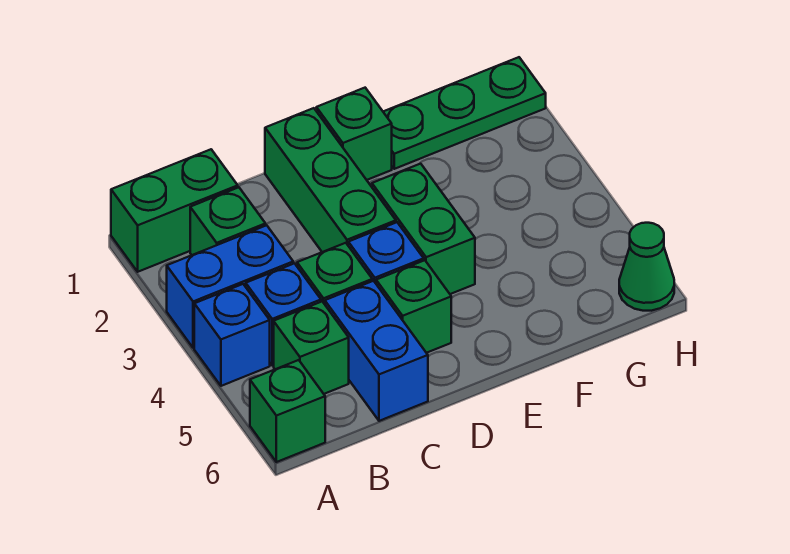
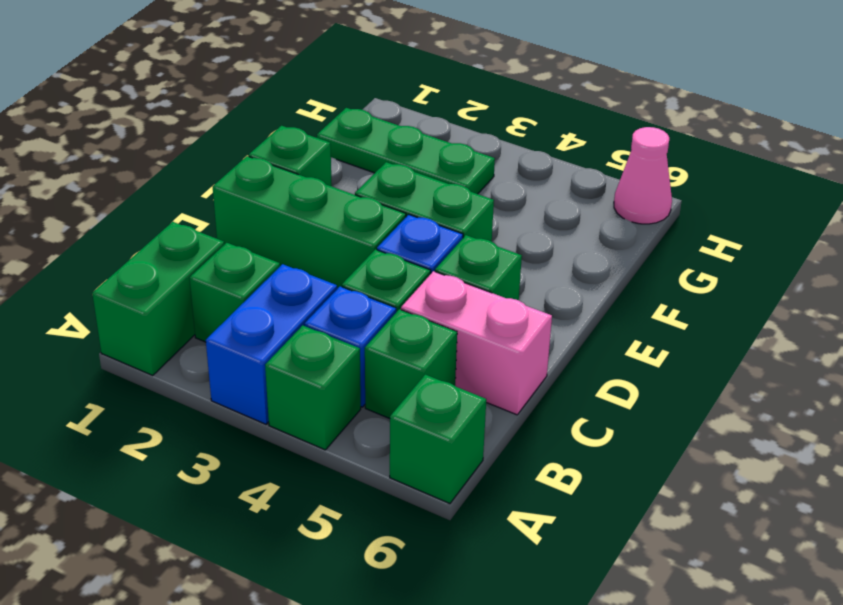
blue 1x1 brick [194,284,270,386] -> green 1x1 brick [265,325,361,450]
blue 1x2 brick [325,281,428,421] -> pink 1x2 brick [401,271,552,415]
green 1x3 plate [383,57,546,169] -> green 1x3 plate turned to [317,108,495,194]
green 1x1 cone [619,223,674,311] -> pink 1x1 cone [614,127,672,224]

